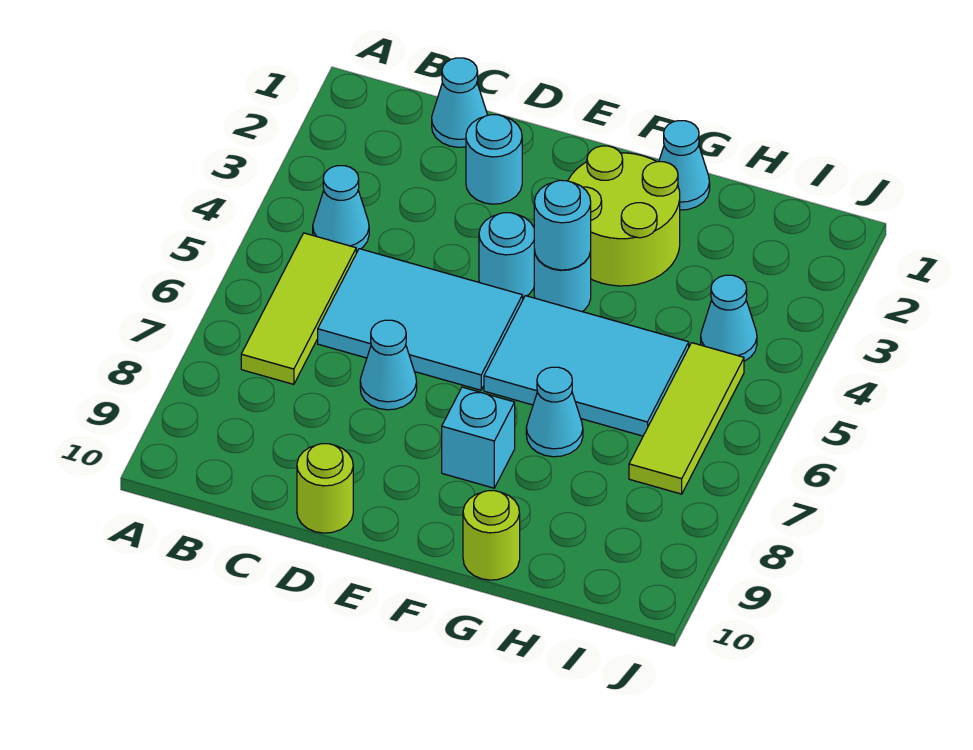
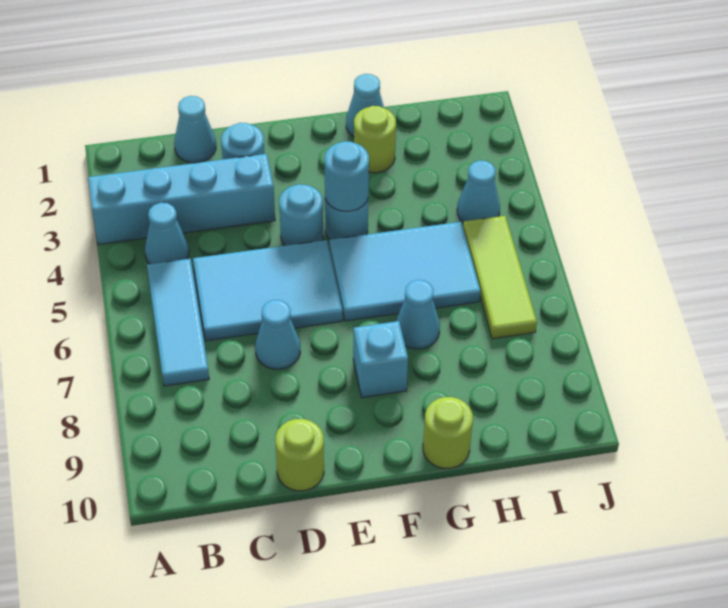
none -> cyan 1x4 brick [88,154,275,245]
lime 1x3 tile [241,233,356,384] -> cyan 1x3 tile [147,259,209,386]
lime 2x2 round brick [568,146,680,286] -> lime 1x1 round brick [354,106,396,173]

